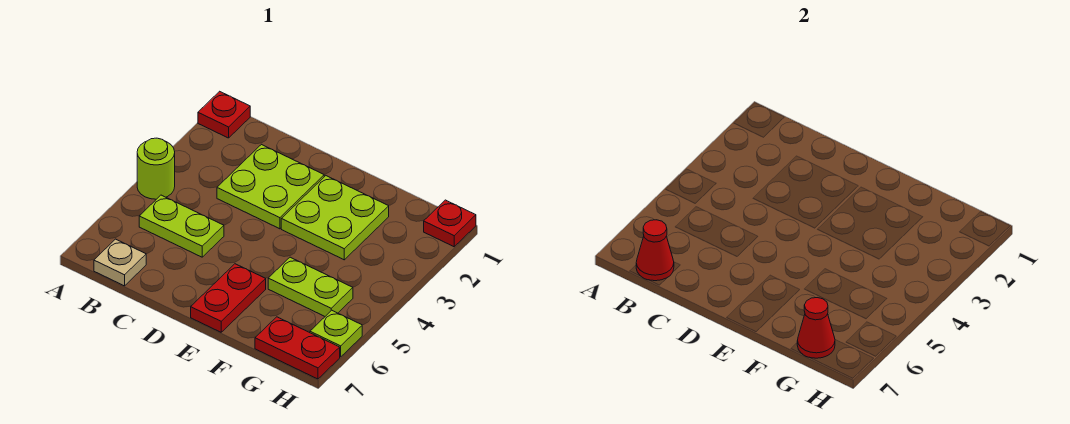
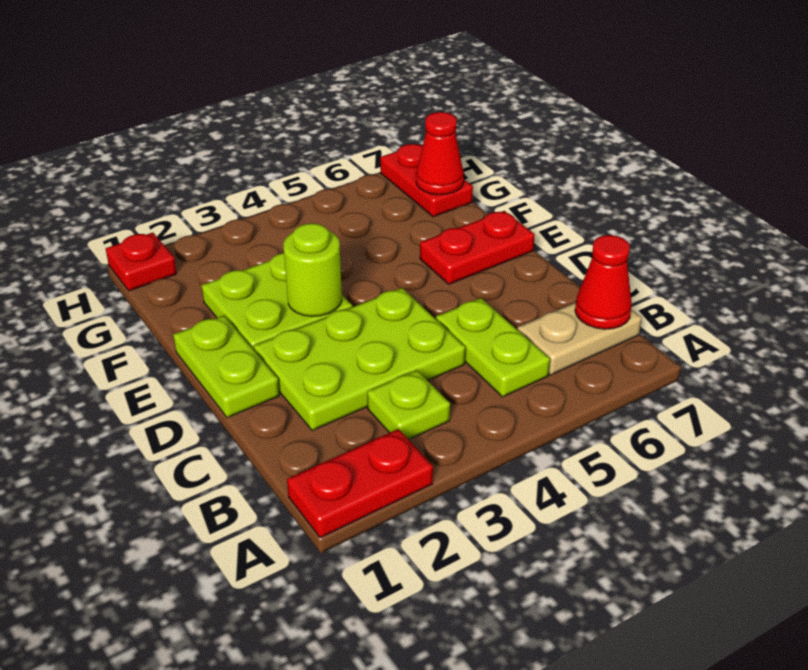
red 1x1 plate [198,91,250,138] -> red 1x2 plate [287,429,433,538]
lime 1x1 round brick [137,138,175,199] -> lime 1x1 round brick moved to [283,223,342,317]
tan 1x1 plate [94,239,146,286] -> tan 1x2 plate [517,302,642,375]
lime 2x2 plate [217,145,324,229] -> lime 2x3 plate [253,288,465,431]
lime 1x2 plate [268,257,353,316] -> lime 1x2 plate moved to [173,316,279,418]
lime 1x1 plate [310,310,362,357] -> lime 1x1 plate moved to [367,370,450,440]

